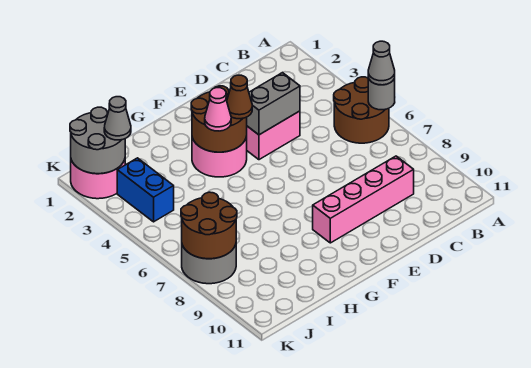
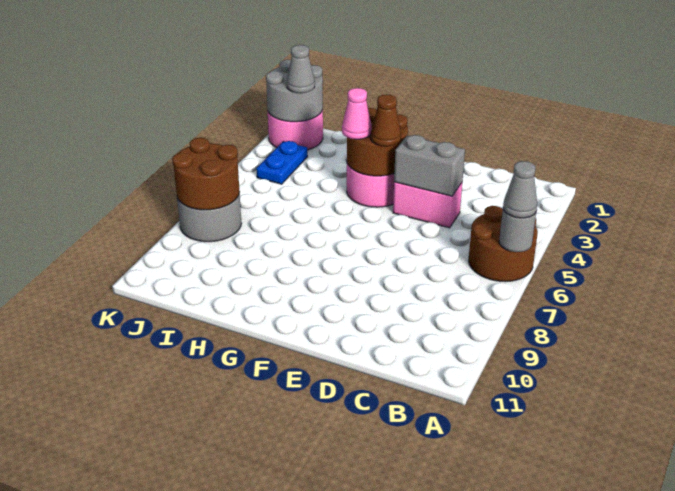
pink 1x4 brick [313,156,414,243] -> none
blue 1x2 brick [117,158,174,222] -> blue 1x2 plate [256,141,308,184]

